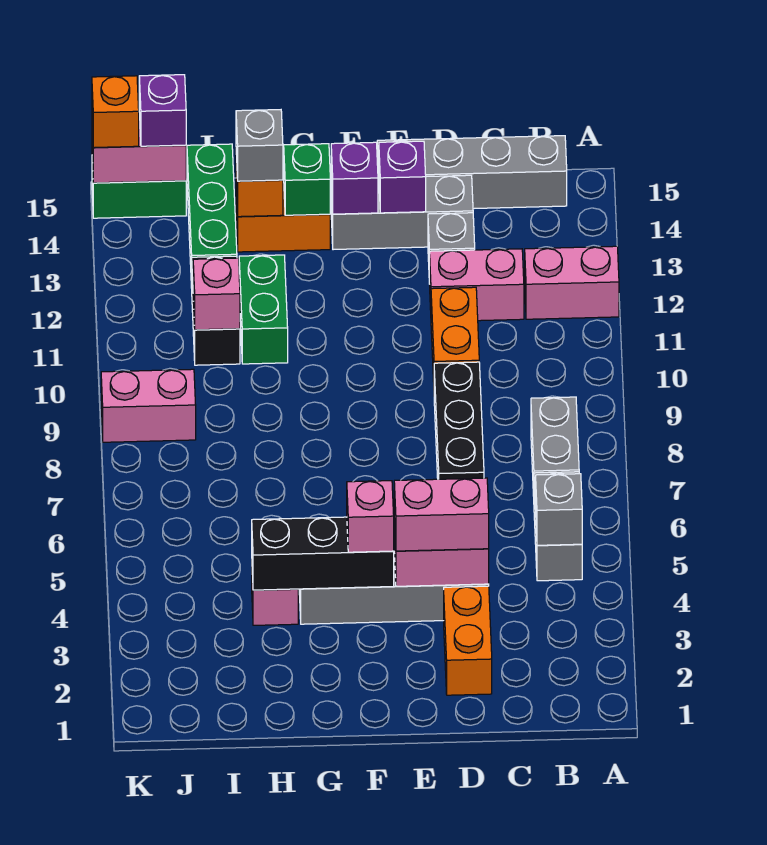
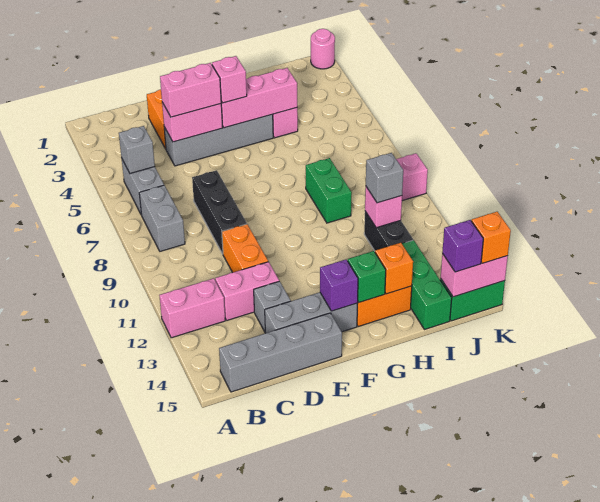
purple 1x1 brick [379,141,426,213] -> none
black 1x3 brick [252,517,394,590] -> pink 1x3 brick [221,68,297,128]
green 1x2 brick [239,255,288,364] -> green 1x2 brick moved to [306,158,352,223]
grey 1x1 brick [236,110,283,181] -> grey 1x1 brick moved to [366,153,403,203]
none -> pink 1x1 round brick [311,29,335,69]

